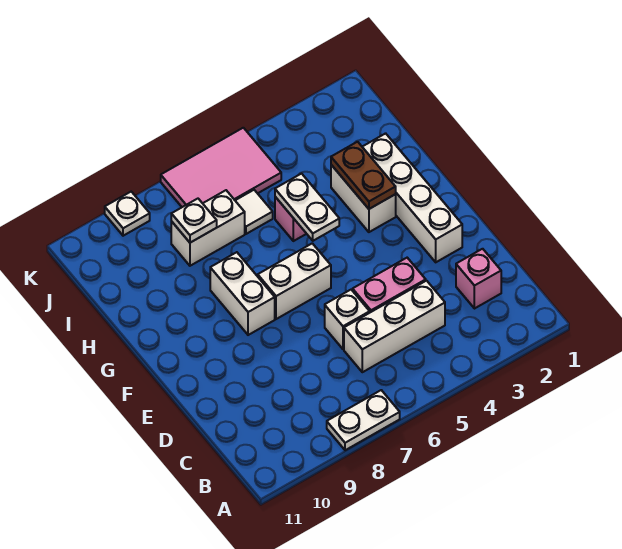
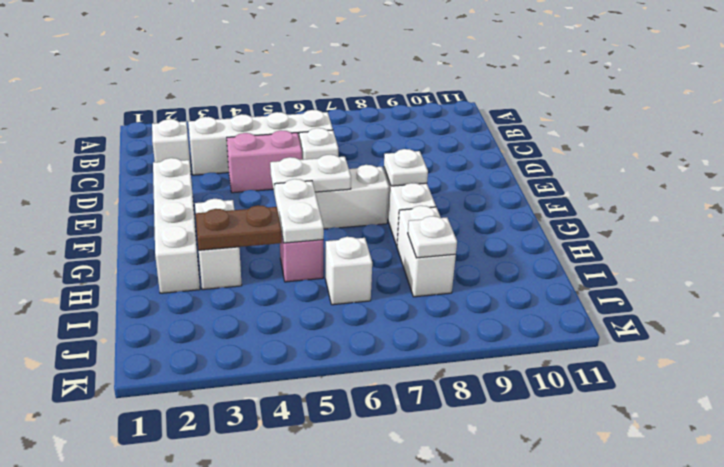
white 1x2 plate [327,390,400,450] -> white 1x2 plate moved to [270,155,351,194]
pink 1x1 brick [456,249,501,309] -> white 1x1 brick [152,119,191,171]
white 1x3 brick [344,281,445,372] -> white 1x4 brick [188,110,333,175]
brown 1x2 plate [331,142,396,209] -> brown 1x2 plate turned to [196,205,282,250]
white 1x1 tile [235,190,273,234] -> white 1x1 brick [325,237,372,305]
white 1x2 brick [171,190,245,266] -> white 1x2 brick turned to [397,206,456,297]
pink 2x3 tile [161,128,281,207] -> none
white 1x1 plate [105,192,150,236] -> white 1x1 plate moved to [384,149,428,186]

